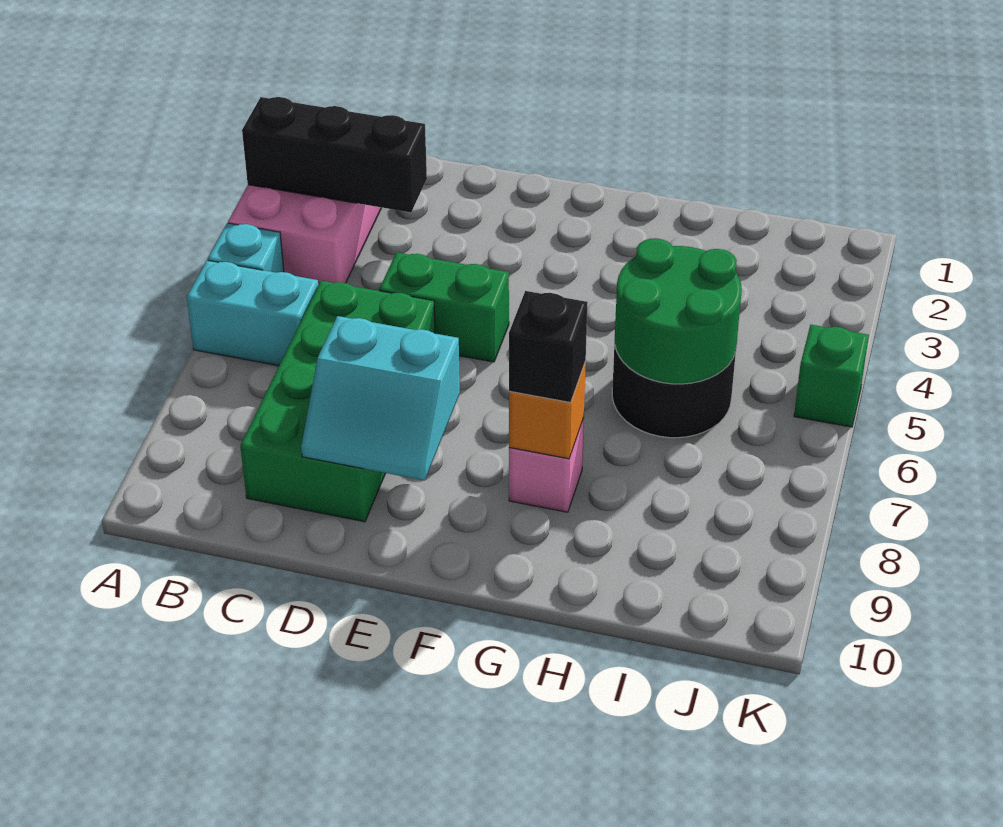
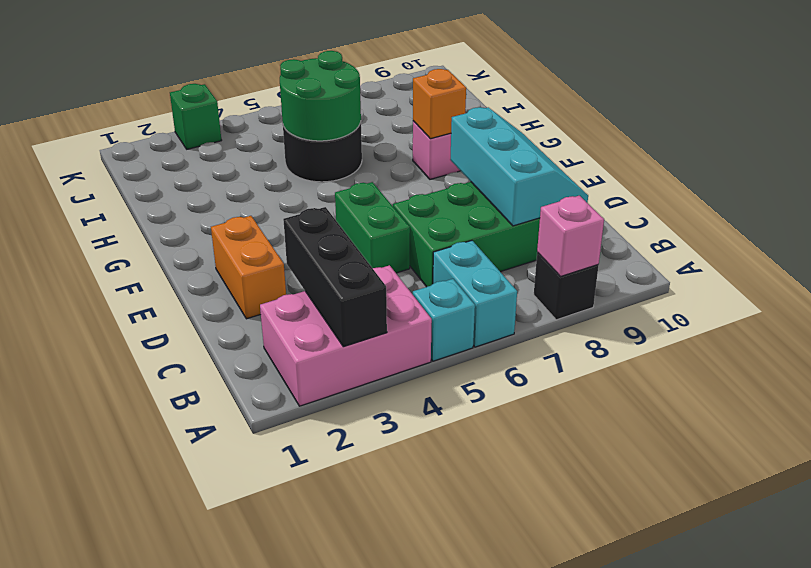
none -> pink 1x1 brick [537,196,604,277]
none -> orange 1x2 brick [211,216,286,319]
cyan 2x2 slope [301,316,460,480] -> cyan 2x3 slope [450,107,588,226]
black 1x1 brick [509,291,588,403] -> black 1x1 brick moved to [534,253,599,320]
green 1x1 brick [794,325,869,427] -> green 1x1 brick moved to [170,84,222,149]

